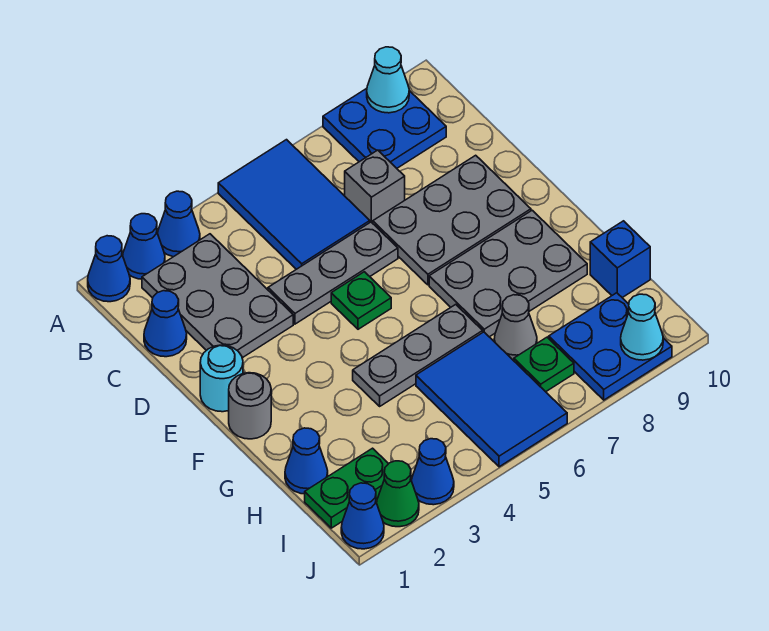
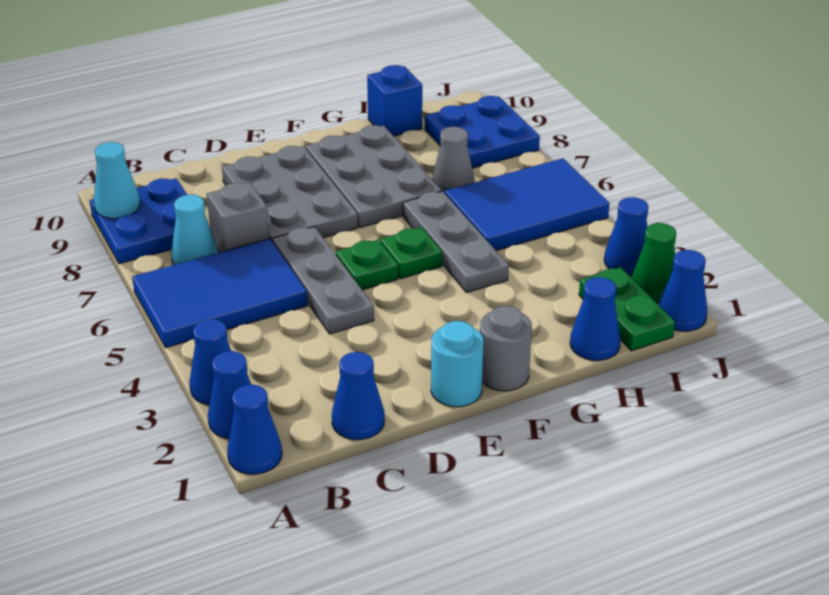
grey 2x3 plate [142,234,293,358] -> none
green 1x1 plate [514,337,574,392] -> green 1x1 plate moved to [380,227,442,279]
cyan 1x1 cone [621,294,663,360] -> cyan 1x1 cone moved to [171,195,218,265]

